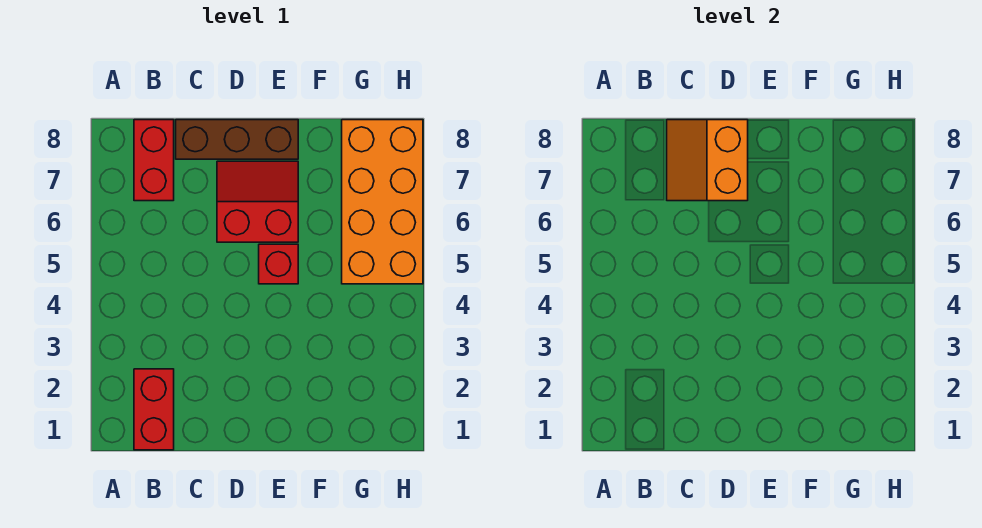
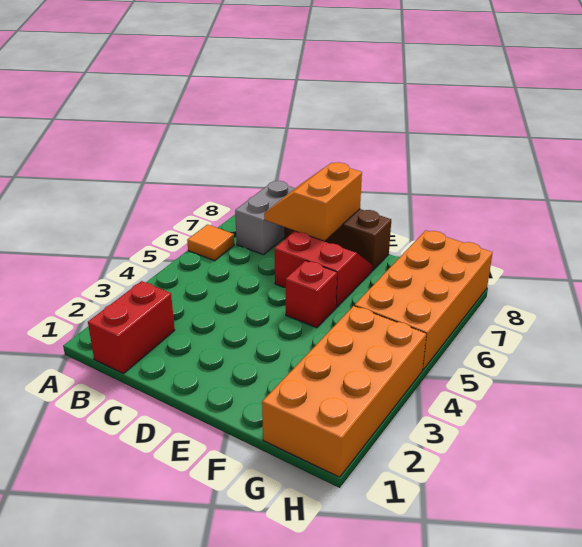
none -> orange 1x1 tile [187,224,234,261]
red 1x2 brick [134,120,174,201] -> grey 1x2 brick [235,181,295,255]
none -> orange 2x4 brick [262,306,426,477]

